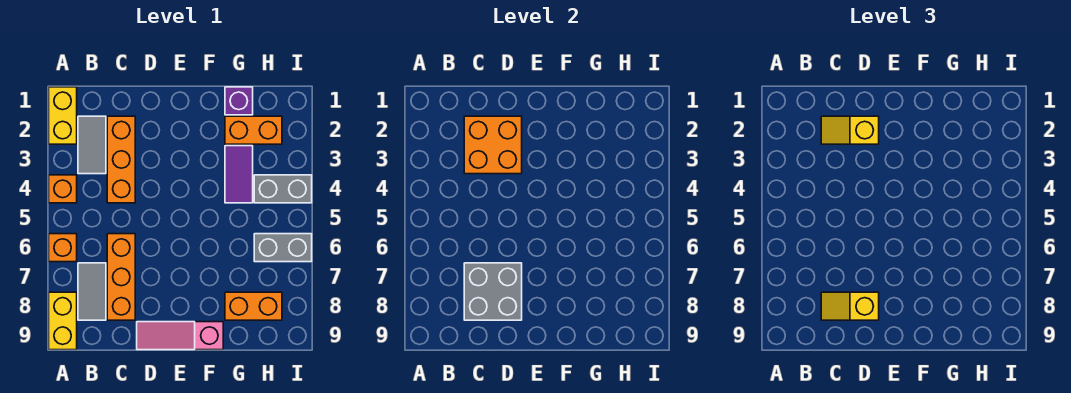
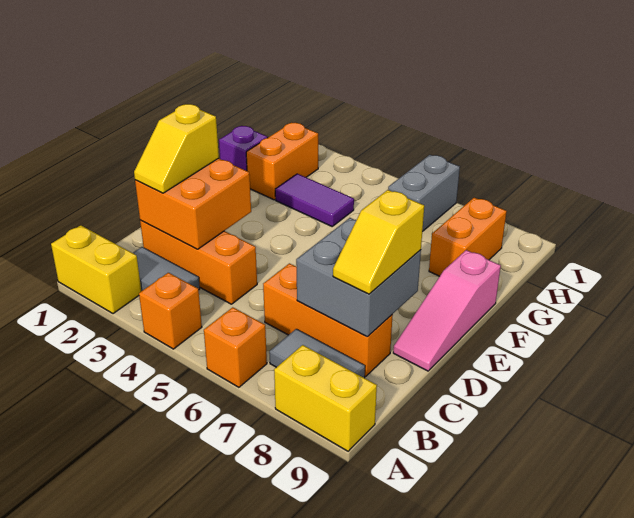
grey 1x2 brick [254,175,312,203] -> none

